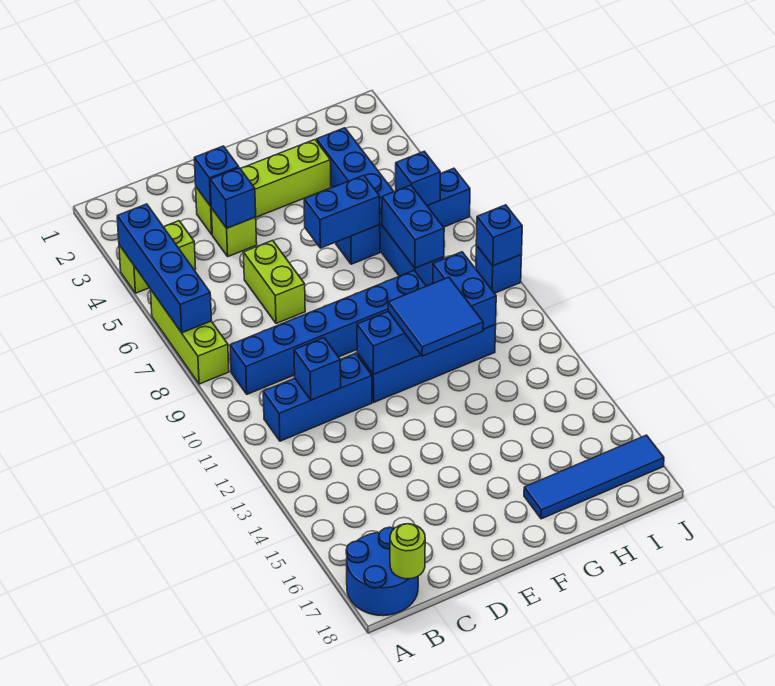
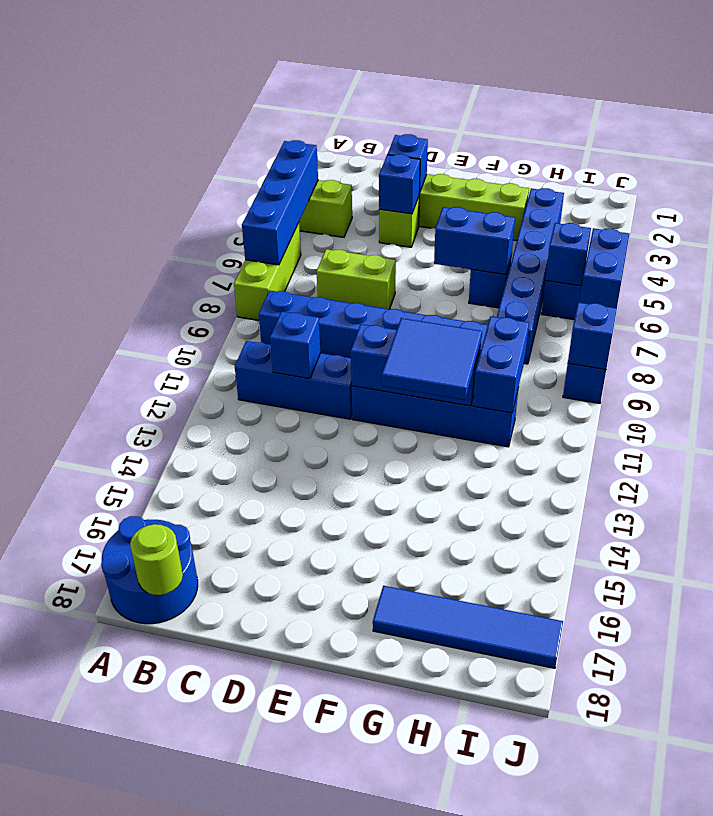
lime 1x2 brick [243,240,305,323] -> lime 1x2 brick turned to [317,249,396,309]
blue 1x2 brick [382,185,444,268] -> blue 1x2 brick moved to [580,228,630,308]

